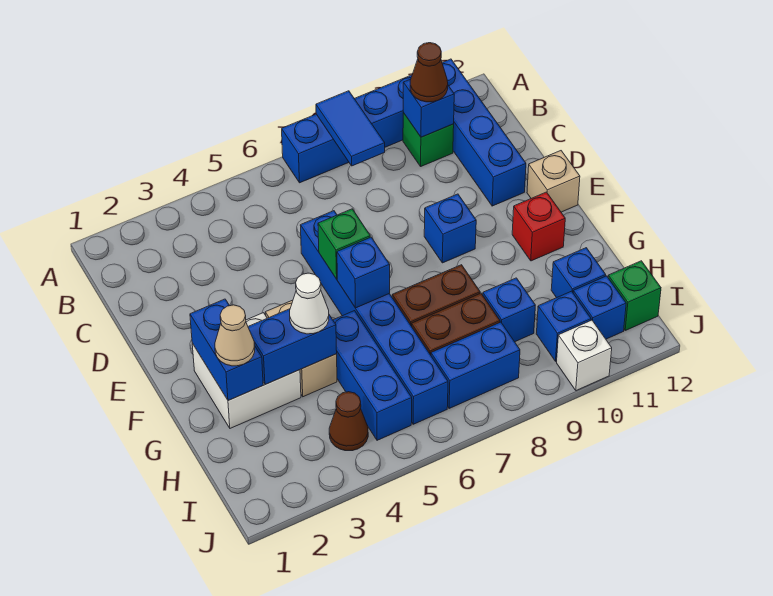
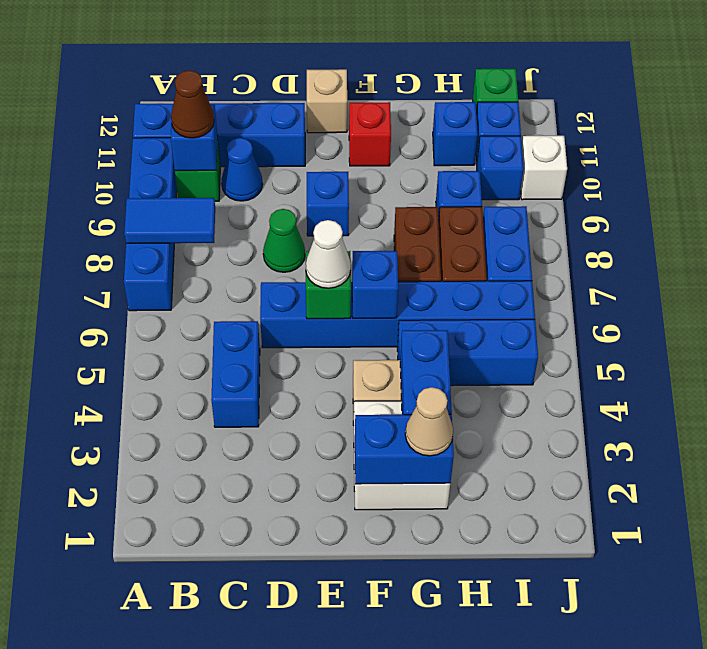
none -> blue 1x2 brick [211,321,260,427]
none -> blue 1x1 cone [221,138,263,201]
none -> green 1x1 cone [263,209,305,272]
white 1x1 cone [290,273,329,334] -> white 1x1 cone moved to [306,220,351,288]
brown 1x1 cone [329,392,368,451] -> none

